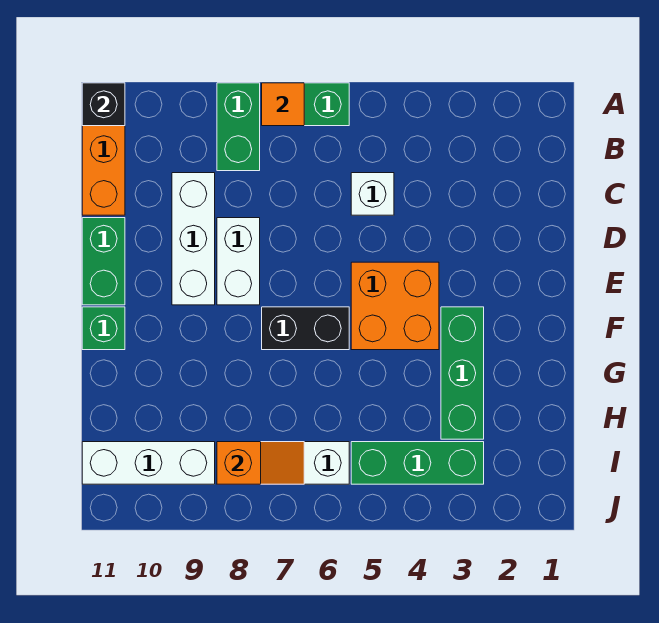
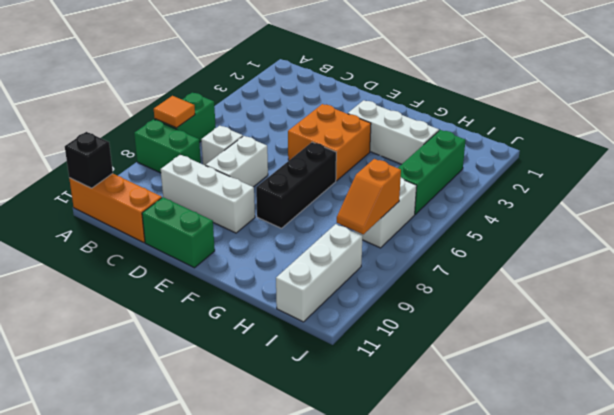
white 1x1 brick [351,173,394,215] -> white 1x1 brick moved to [201,126,243,166]
white 1x2 brick [217,218,260,305] -> white 1x2 brick turned to [206,136,268,187]
green 1x3 brick [441,307,484,439] -> white 1x3 brick [348,100,439,164]
black 1x2 brick [262,307,349,350] -> black 1x3 brick [256,142,336,228]
green 1x1 brick [82,307,125,350] -> none
orange 1x2 slope [217,442,304,484] -> orange 1x2 slope turned to [337,159,401,234]

